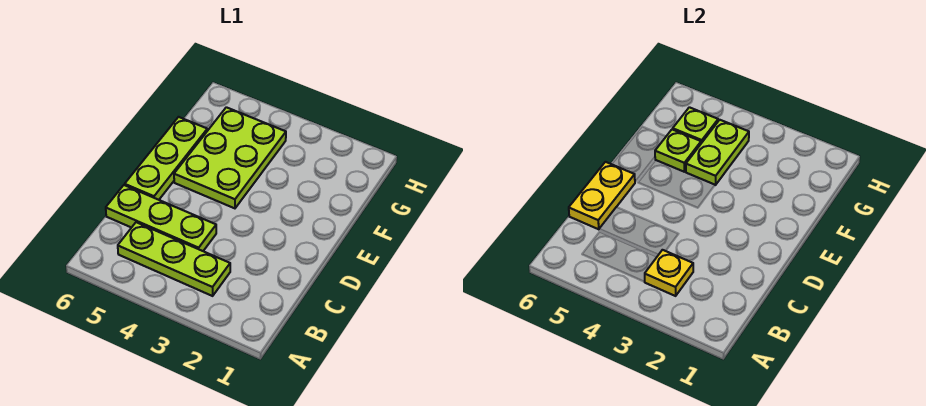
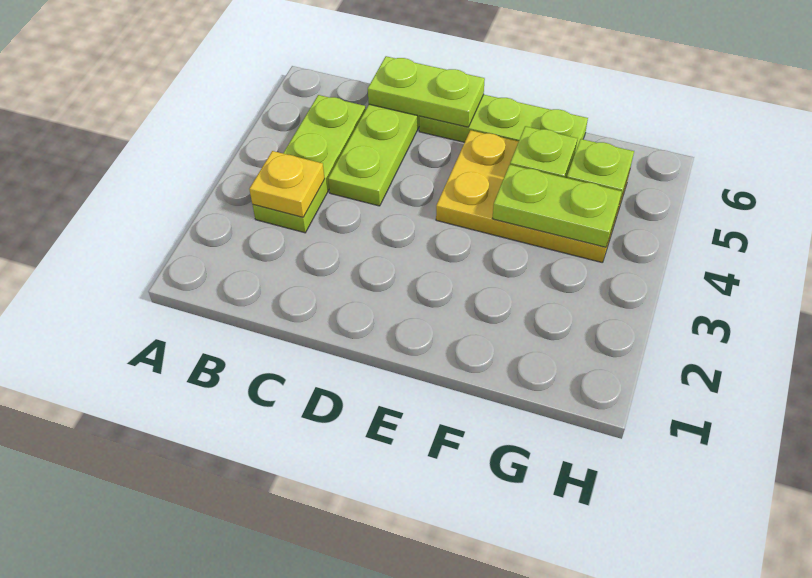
yellow 1x2 plate [569,162,635,229] -> lime 1x2 plate [368,56,485,127]
lime 2x3 plate [174,107,286,208] -> yellow 2x3 plate [436,130,630,263]

